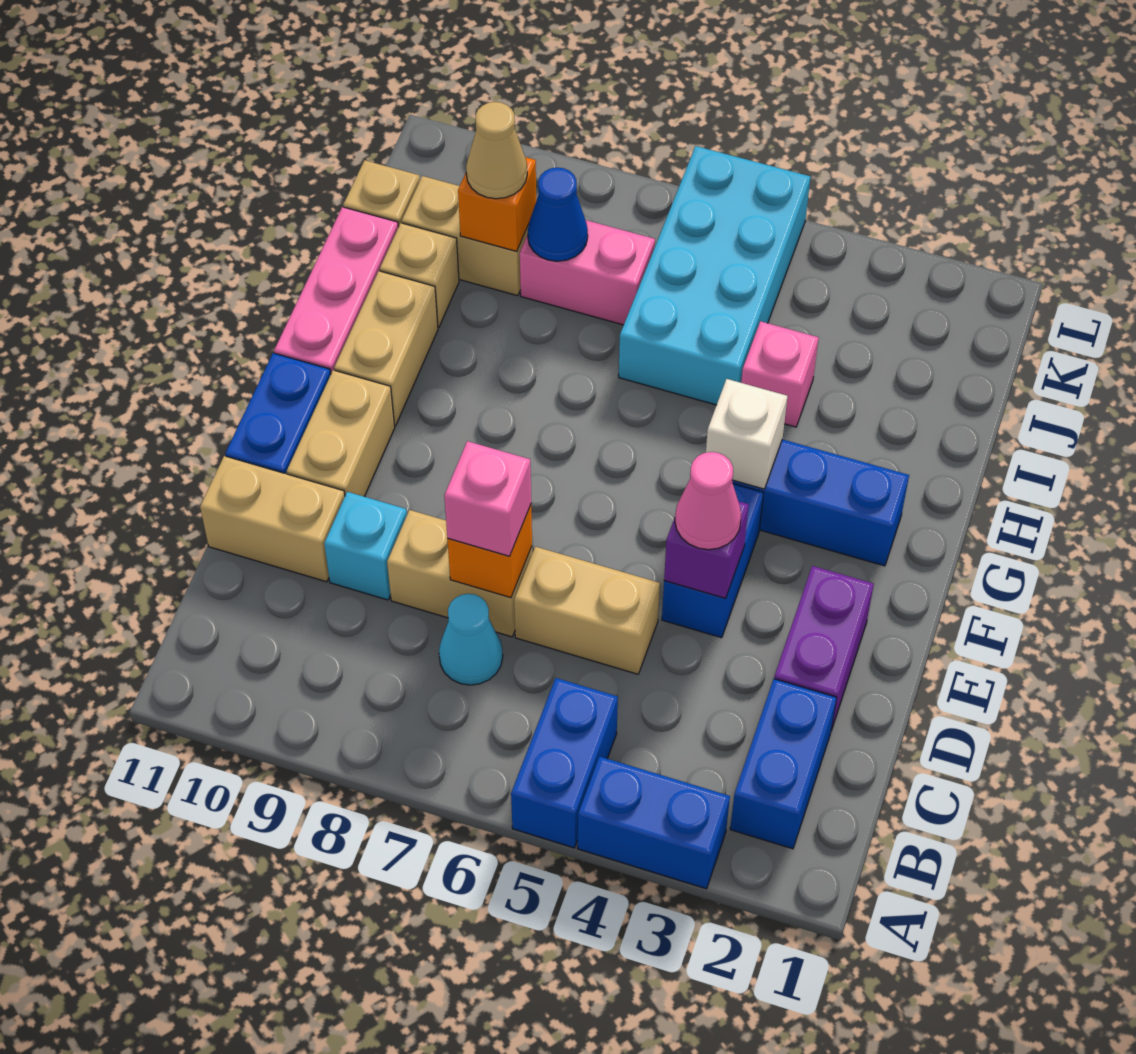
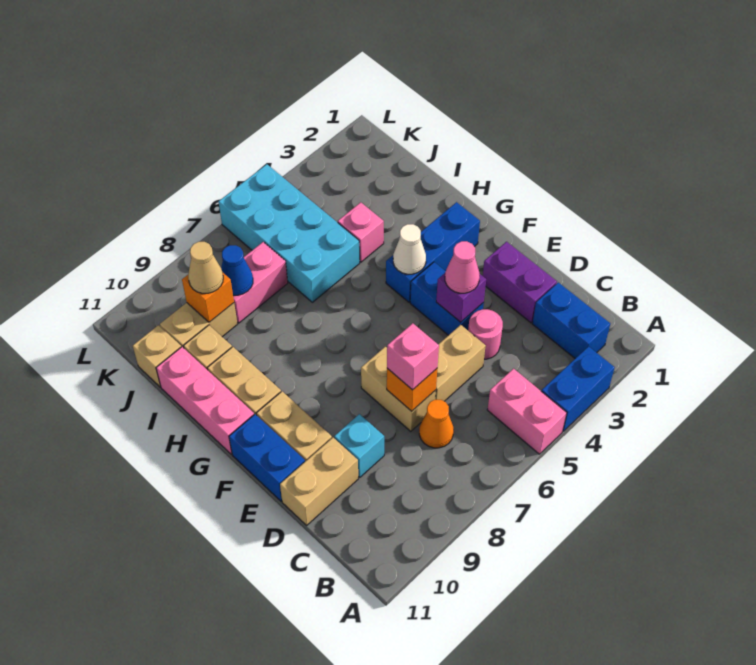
blue 1x2 brick [511,678,618,848] -> pink 1x2 brick [487,369,567,454]
cyan 1x1 cone [439,594,503,685] -> orange 1x1 cone [419,400,454,448]
none -> pink 1x1 round brick [468,309,503,359]
tan 1x2 brick [387,510,532,637] -> tan 1x2 brick turned to [361,347,436,431]
white 1x1 brick [706,379,787,489] -> white 1x1 cone [393,224,426,274]

